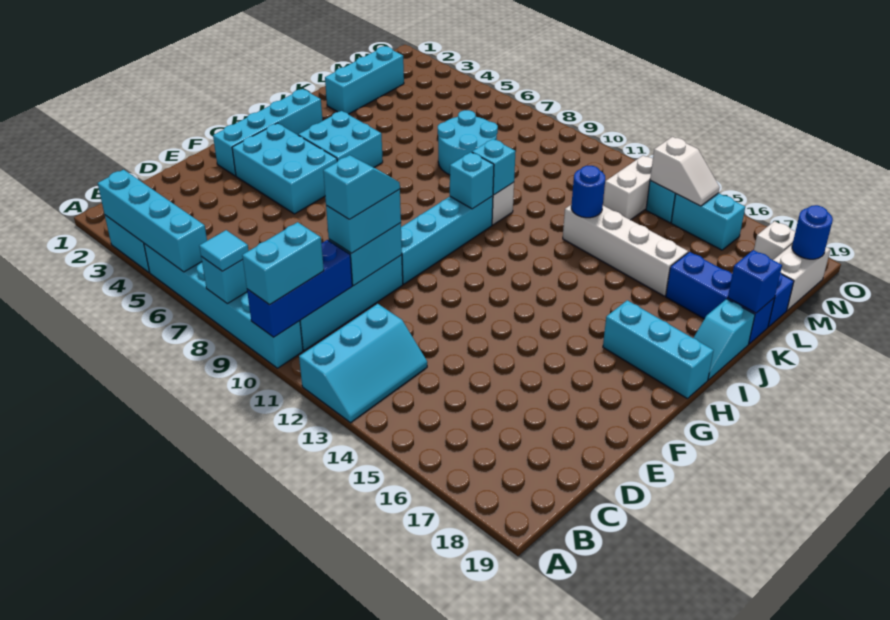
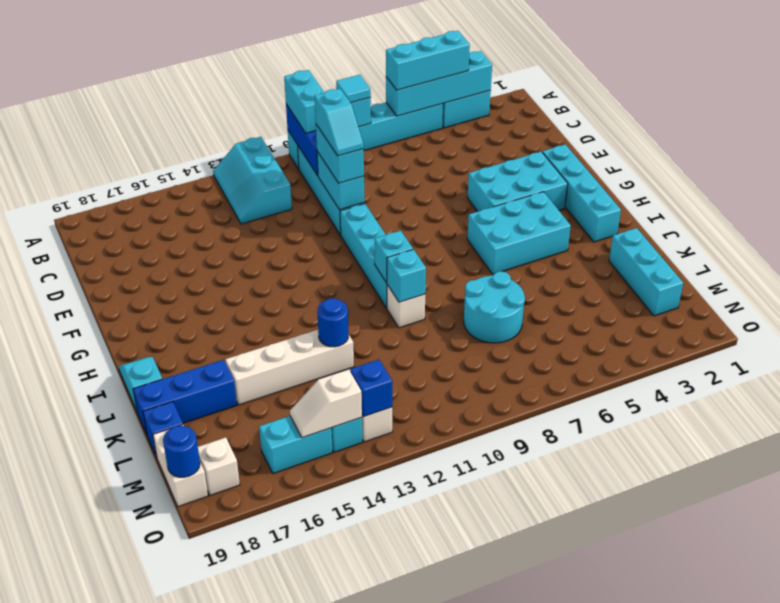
cyan 2x2 brick [298,111,383,167] -> cyan 2x3 brick [467,192,571,274]
cyan 1x3 brick [603,300,714,398] -> cyan 1x3 brick moved to [386,31,470,90]
blue 1x1 brick [728,250,782,313] -> blue 1x1 brick moved to [350,360,392,417]

